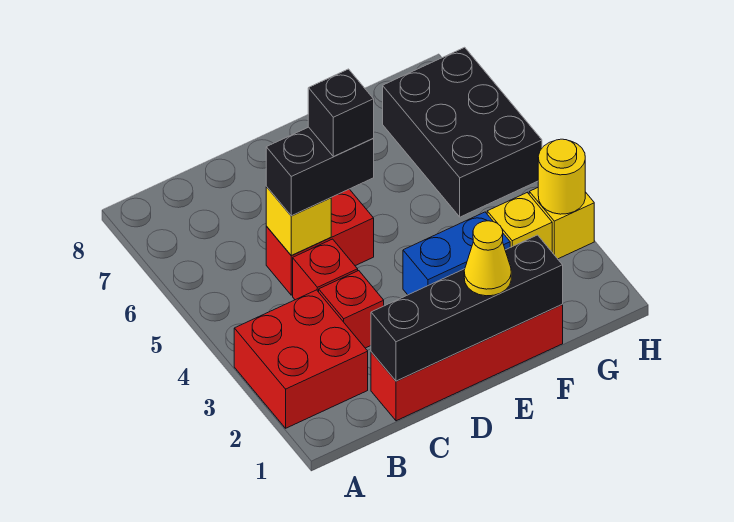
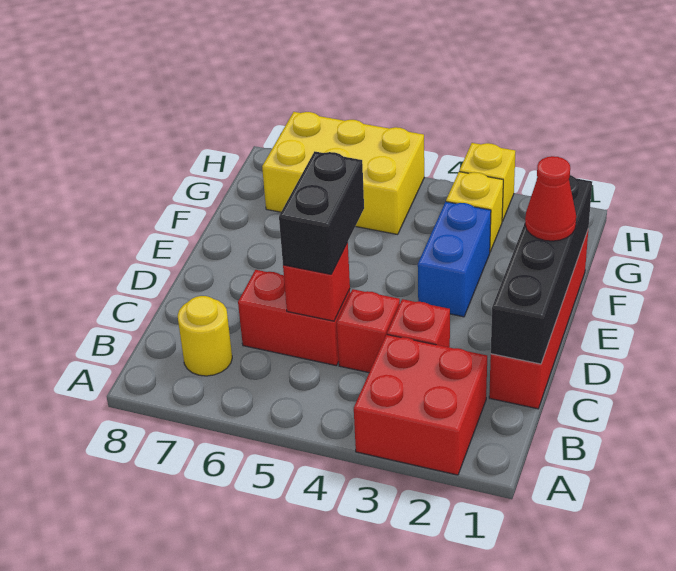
red 1x2 brick [266,189,374,295] -> red 1x2 brick turned to [238,270,350,366]
yellow 1x1 brick [266,187,331,256] -> red 1x1 brick [283,242,350,321]
black 1x1 brick [308,69,374,157] -> none
yellow 1x1 cone [464,221,511,296] -> red 1x1 cone [525,156,576,241]
black 2x3 brick [383,47,542,217] -> yellow 2x3 brick [262,112,424,234]
yellow 1x1 round brick [538,139,585,214] -> yellow 1x1 round brick moved to [178,296,232,376]

